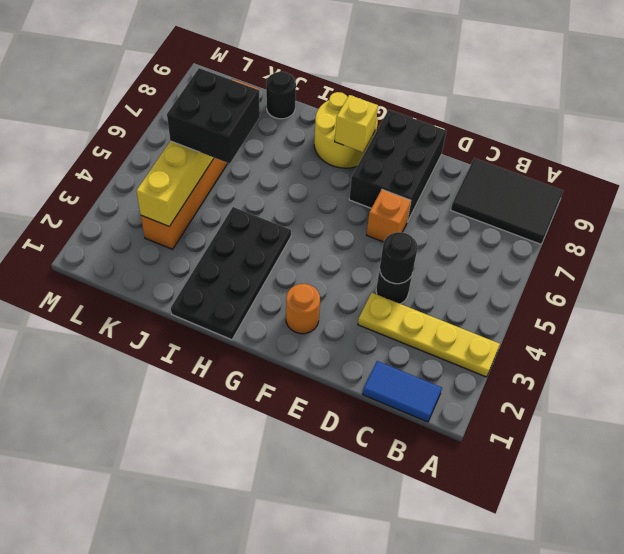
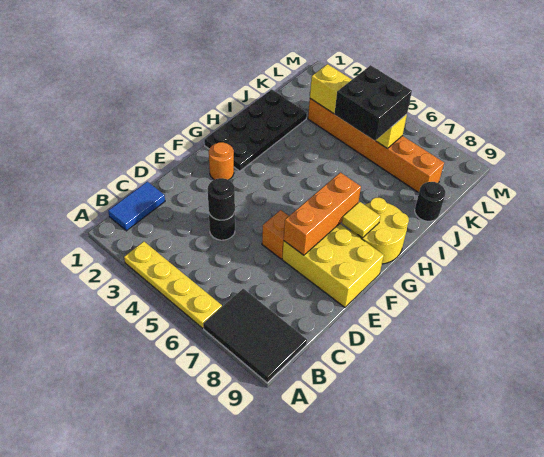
yellow 1x4 plate [358,293,500,377] -> yellow 1x4 plate turned to [124,241,222,328]
black 2x3 tile [451,158,563,244] -> black 2x3 tile turned to [203,289,307,383]
black 2x3 brick [349,110,446,222] -> yellow 2x3 brick [282,224,384,307]
none -> orange 1x3 brick [284,172,361,255]
yellow 1x1 brick [335,95,378,152] -> yellow 1x1 tile [342,202,380,238]
black 2x4 plate [171,207,291,340] -> black 2x4 plate turned to [204,89,307,171]

